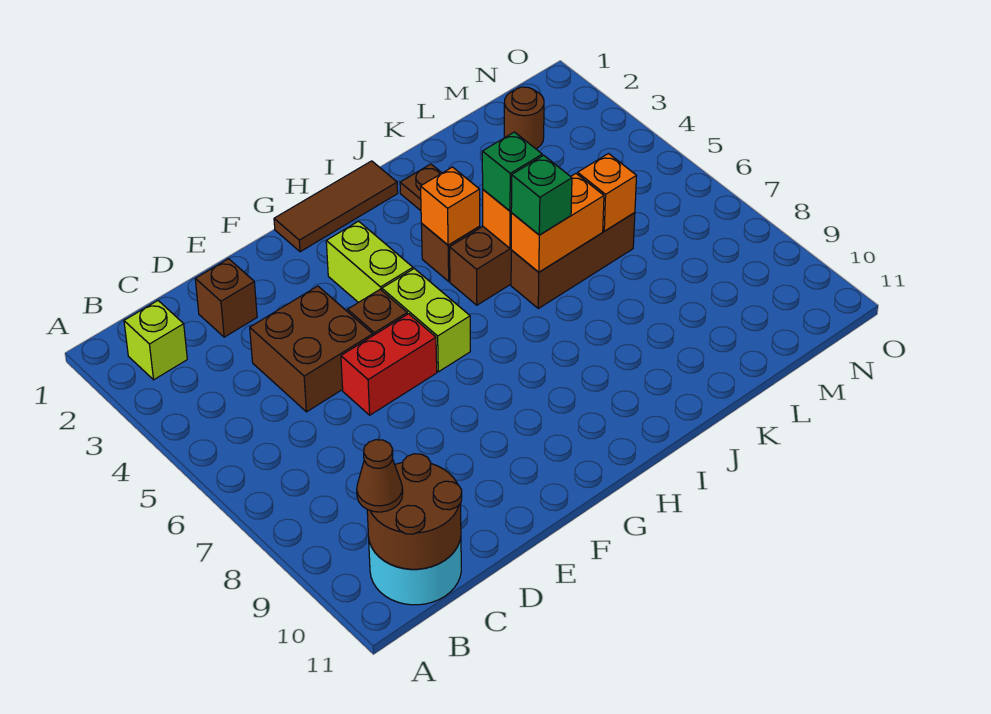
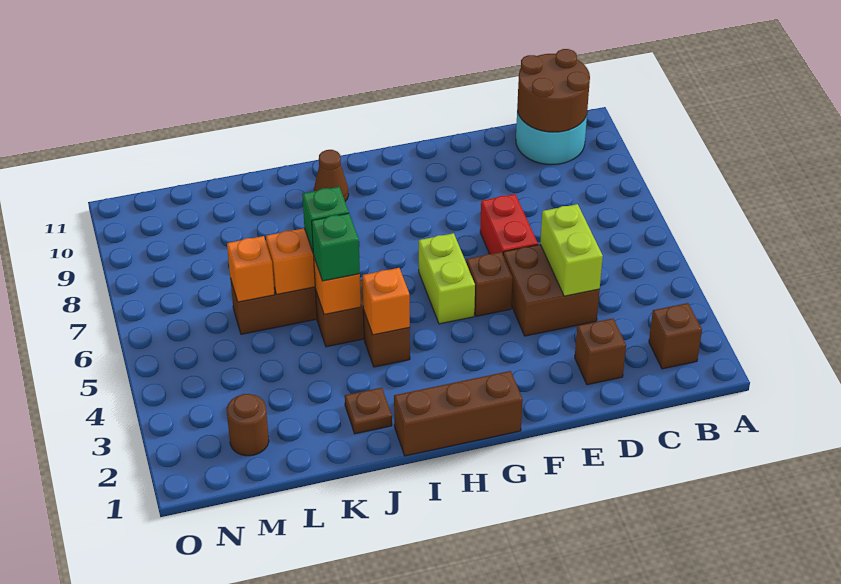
lime 1x1 brick [124,301,187,380] -> brown 1x1 brick [649,303,702,369]
brown 1x1 cone [357,440,403,512] -> brown 1x1 cone moved to [314,150,349,201]
red 1x2 brick [341,314,437,415] -> red 1x2 brick turned to [480,194,538,254]
brown 1x3 tile [274,161,398,252] -> brown 1x3 brick [394,371,523,456]
lime 1x2 brick [326,221,413,303] -> lime 1x2 brick moved to [540,204,603,296]

